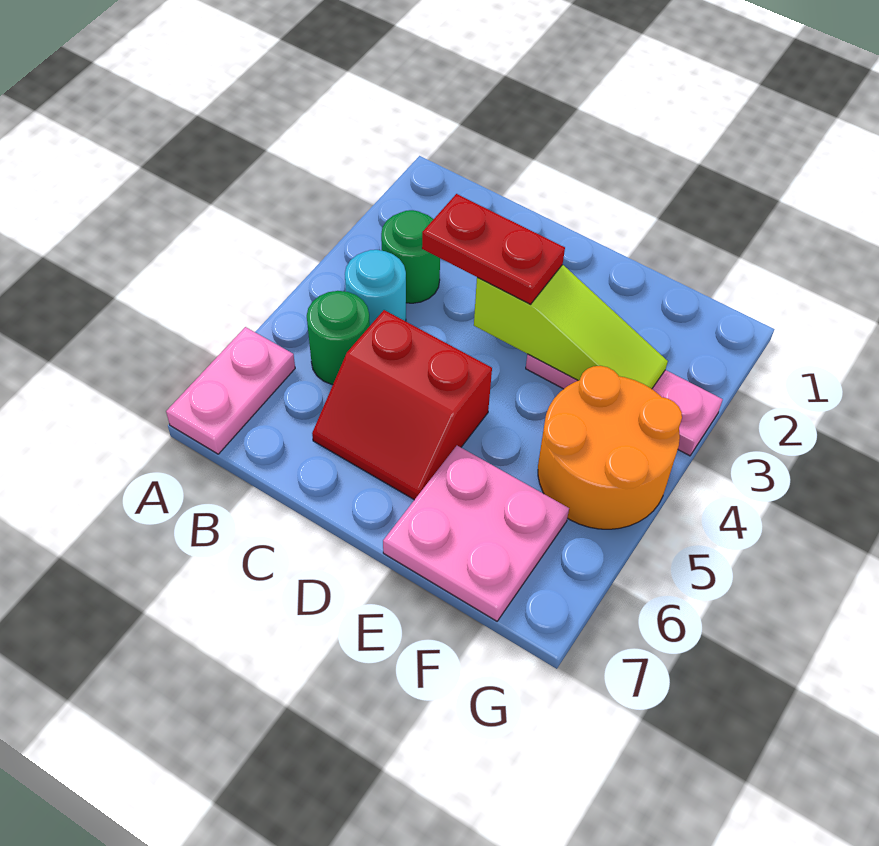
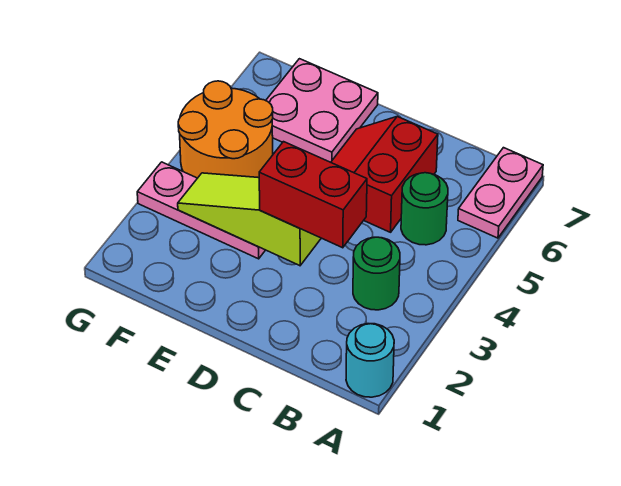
cyan 1x1 round brick [345,250,406,325] -> cyan 1x1 round brick moved to [346,324,394,397]
red 1x2 plate [422,194,565,304] -> red 1x2 brick [259,142,367,248]
red 2x2 slope [312,310,492,500] -> red 2x2 slope turned to [331,117,438,232]

